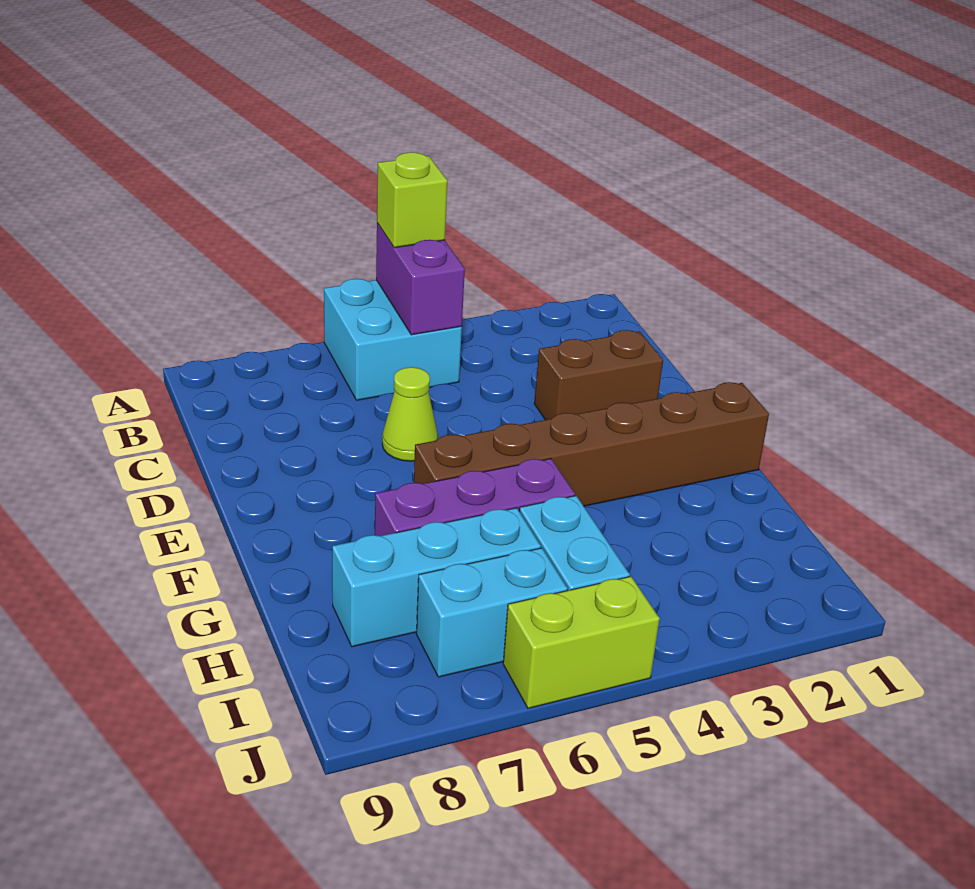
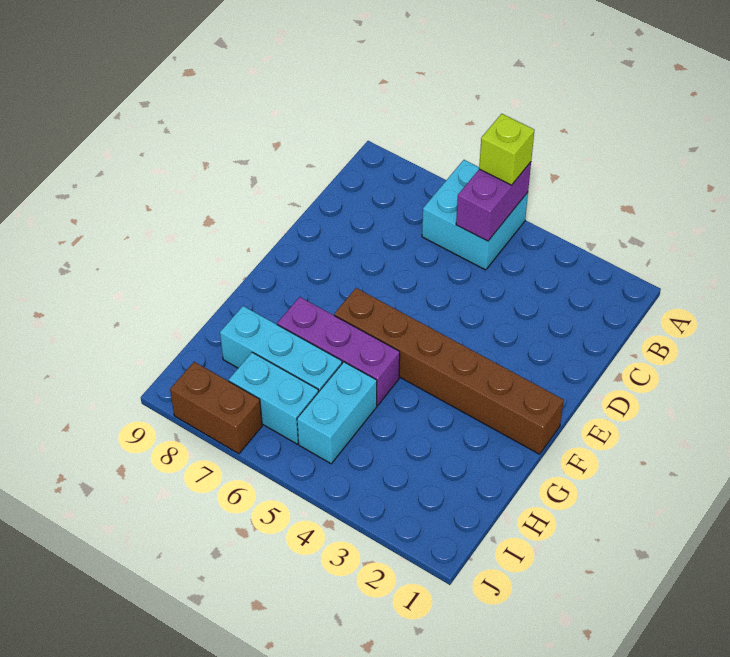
brown 1x2 brick [534,330,663,420] -> brown 1x2 brick moved to [170,362,262,454]
lime 1x1 cone [382,367,438,461] -> none
lime 1x2 brick [503,576,660,708] -> none

